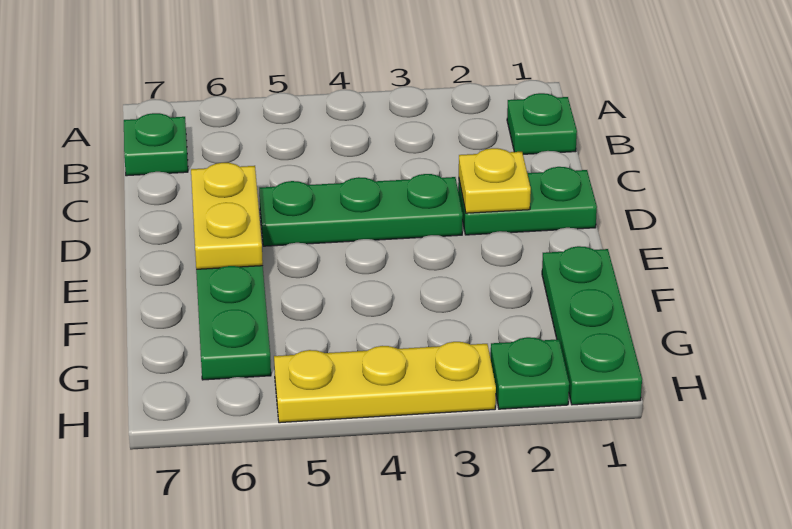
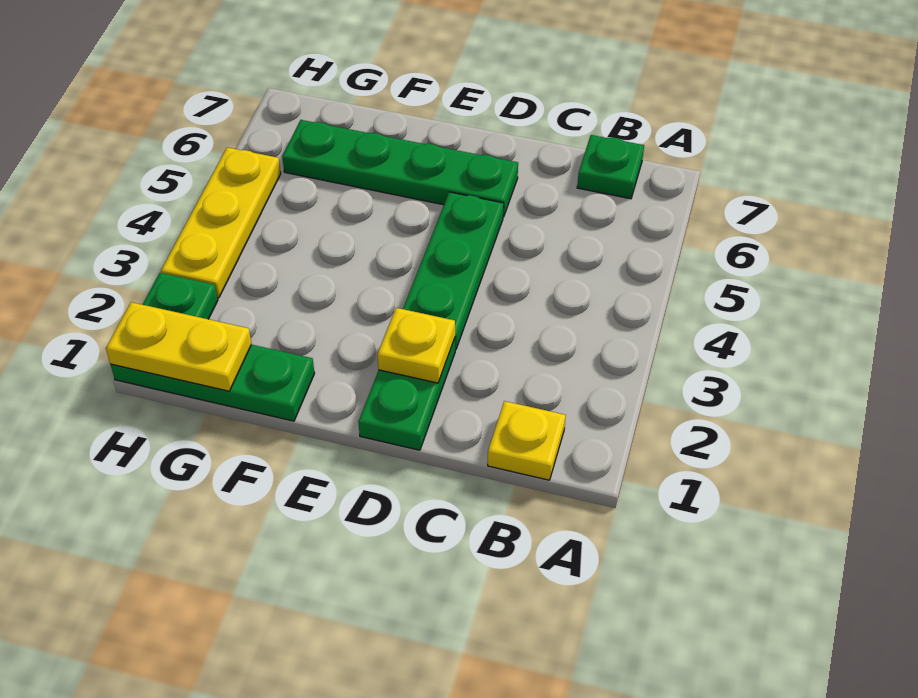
green 1x1 plate [507,93,577,154] -> yellow 1x1 plate [488,401,566,480]
yellow 1x2 plate [191,163,263,269] -> yellow 1x2 plate moved to [106,302,252,391]

